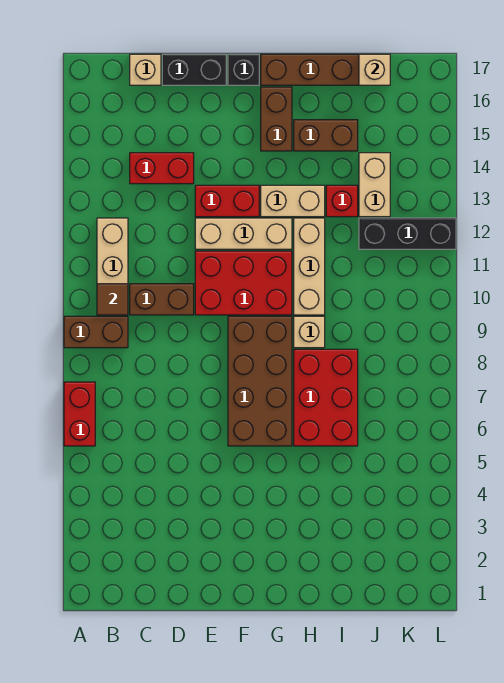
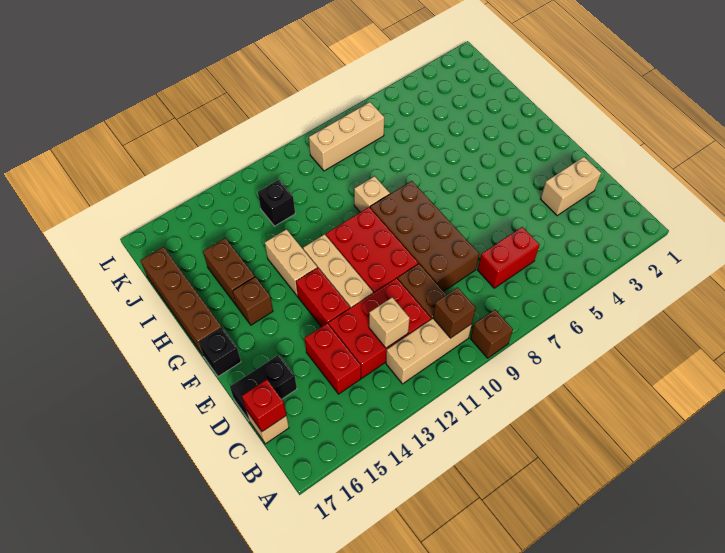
red 1x2 brick [64,382,95,446] -> red 1x2 brick moved to [478,227,540,288]
brown 1x2 brick [64,316,128,348] -> brown 1x1 brick [470,310,513,358]
brown 1x1 tile [97,284,128,315] -> brown 1x1 brick [433,287,476,338]
black 1x2 brick [162,54,226,85] -> black 1x2 brick turned to [230,355,297,420]
brown 2x4 brick [228,316,292,446] -> brown 2x4 brick turned to [370,181,479,291]
brown 1x2 brick [261,87,292,151] -> brown 1x1 brick [233,277,273,325]
red 2x3 brick [294,349,358,446] -> red 2x3 brick moved to [329,278,431,378]
tan 1x3 brick [294,218,325,315] -> tan 1x3 brick moved to [309,102,384,171]
red 1x1 brick [326,185,358,217] -> red 1x1 brick moved to [242,380,286,432]
black 1x3 brick [359,218,456,249] -> black 1x1 brick [258,180,295,226]
tan 1x2 brick [359,153,390,217] -> tan 1x2 brick moved to [541,157,601,215]
tan 1x1 brick [359,54,390,85] -> tan 1x1 brick moved to [369,297,410,348]

